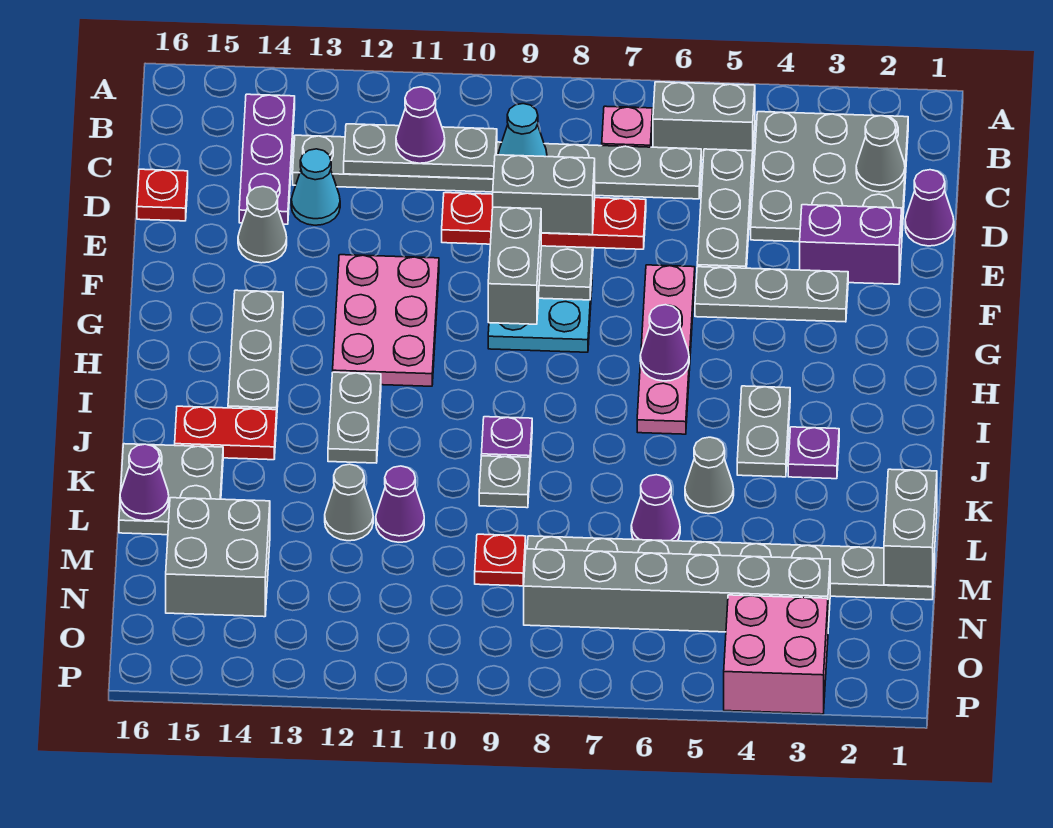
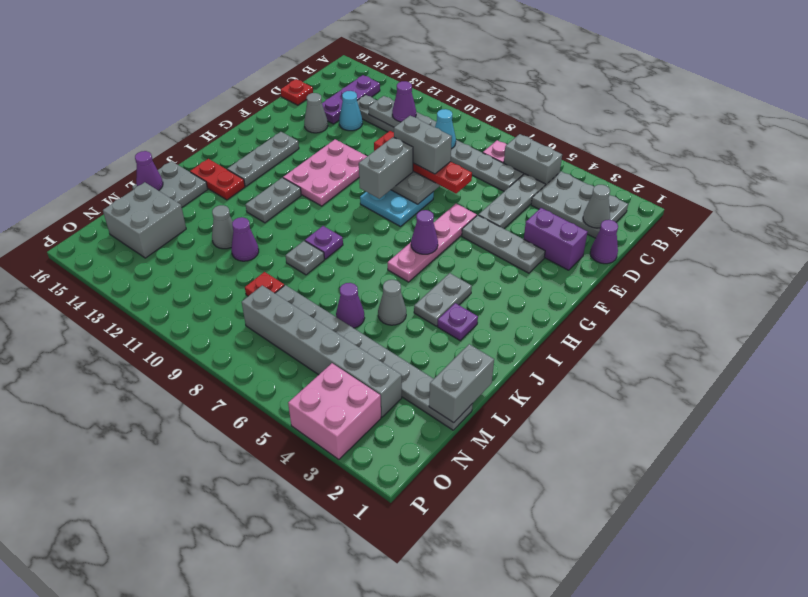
grey 3x3 plate [751,112,908,242] -> grey 2x3 plate [531,171,628,238]

